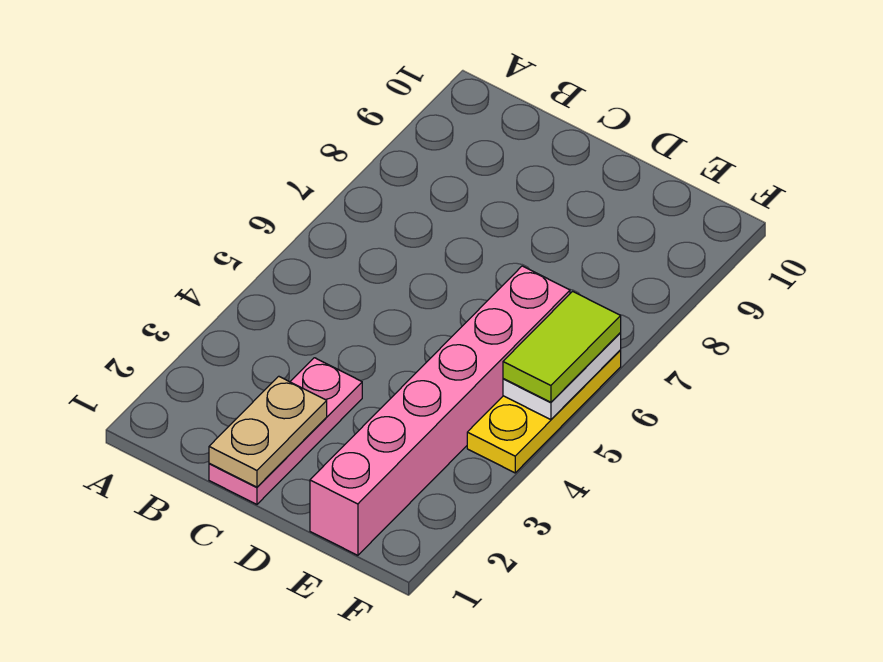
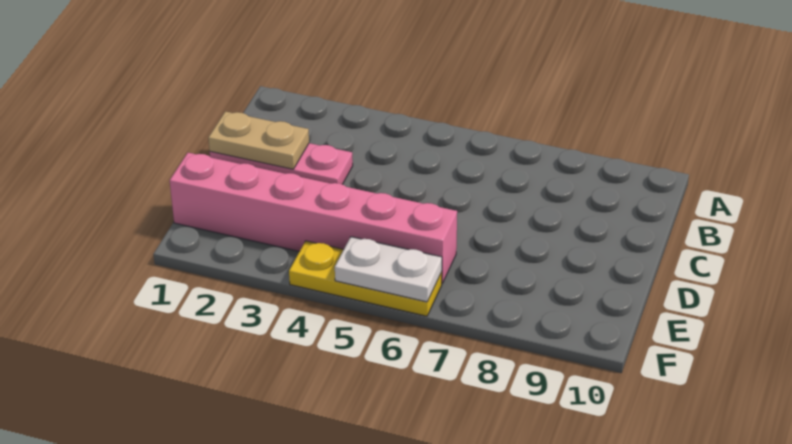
lime 1x2 tile [503,291,621,402] -> none

